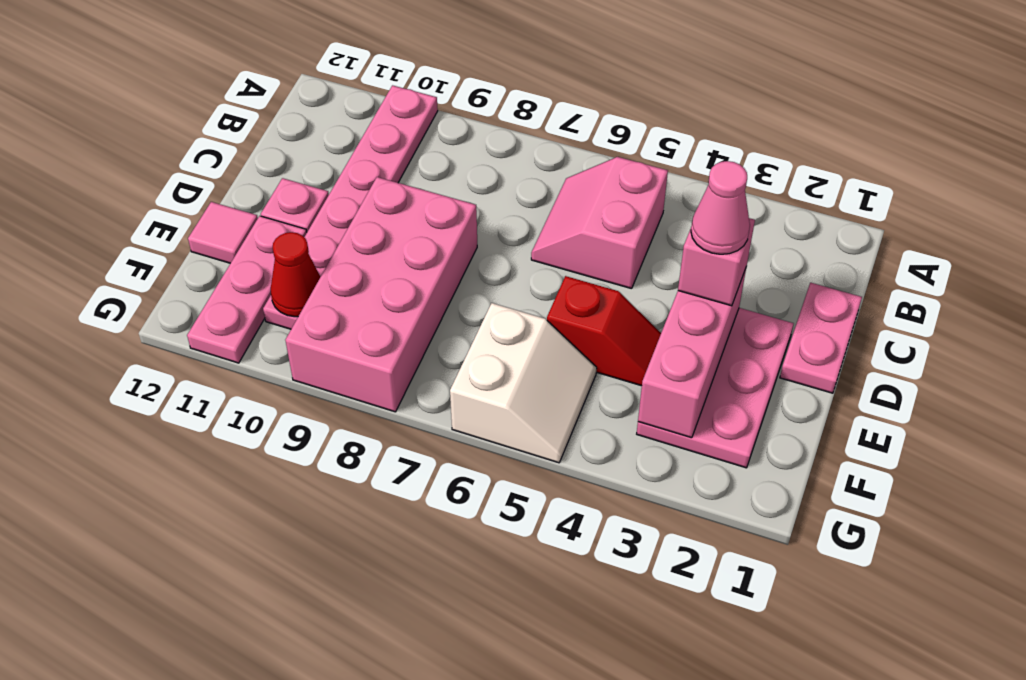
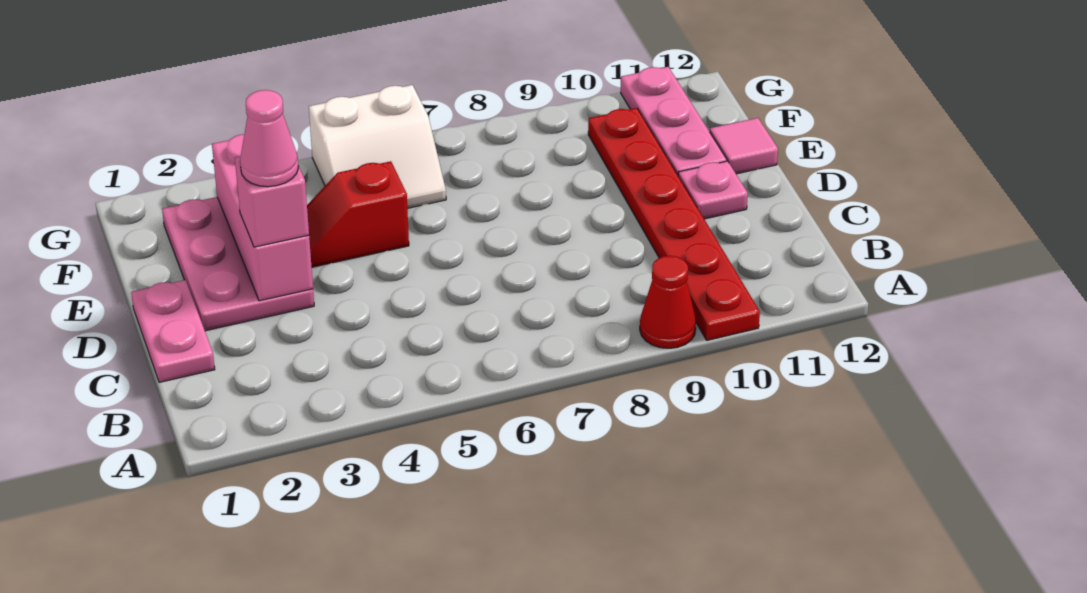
pink 1x6 plate [263,85,438,329] -> red 1x6 plate [588,108,760,340]
pink 2x2 slope [531,157,668,289] -> none
pink 2x4 brick [285,177,477,412] -> none
white 2x2 slope [450,303,597,463] -> white 2x2 slope turned to [309,85,446,208]
red 1x1 cone [271,232,320,317] -> red 1x1 cone moved to [640,256,696,348]

